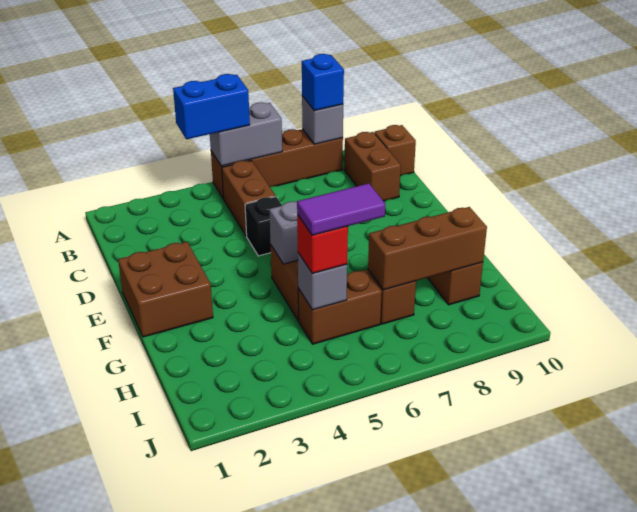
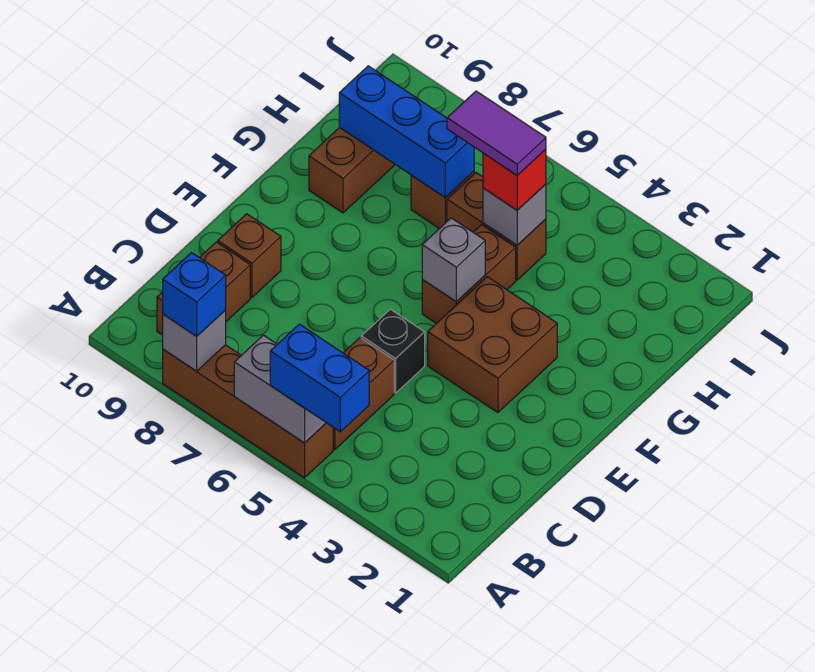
brown 1x1 brick [374,125,416,176] -> brown 1x1 brick moved to [218,214,281,298]
brown 2x2 brick [118,242,213,337] -> brown 2x2 brick moved to [428,277,557,413]
brown 1x3 brick [368,207,487,290] -> blue 1x3 brick [339,66,474,198]

